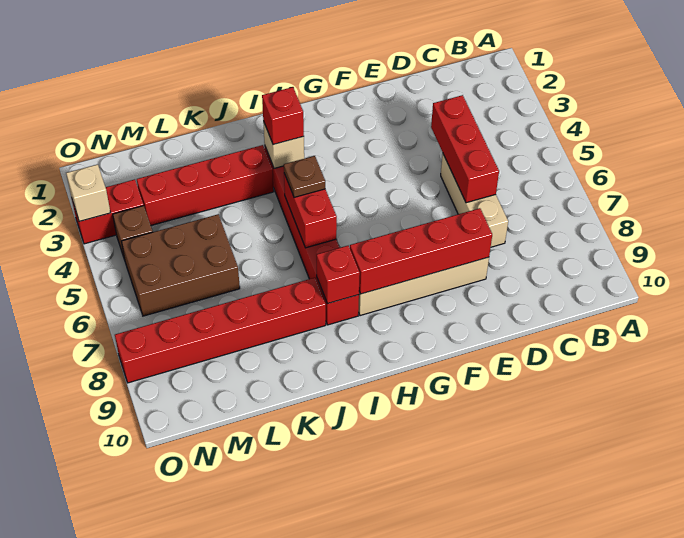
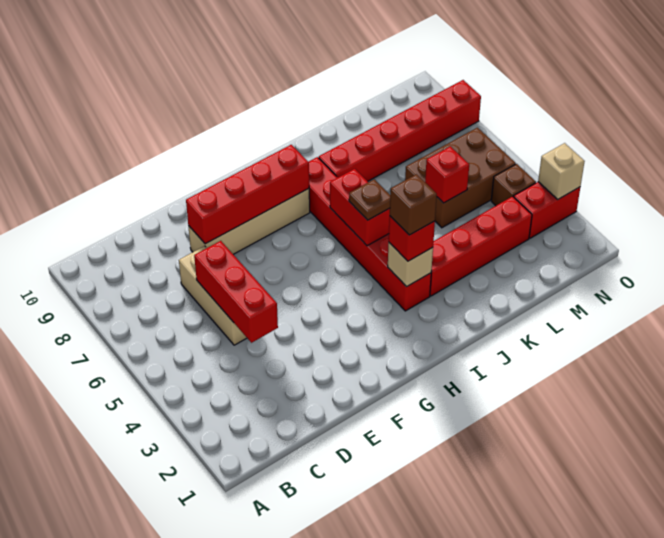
none -> brown 1x1 brick [390,174,437,235]
red 1x1 brick [317,246,360,304] -> red 1x1 brick moved to [425,146,469,203]

